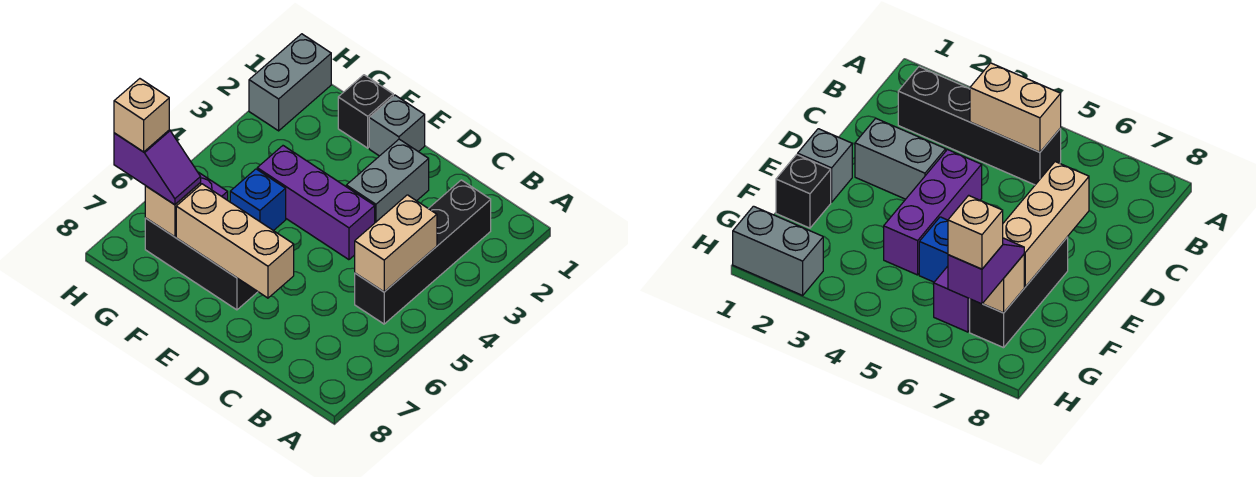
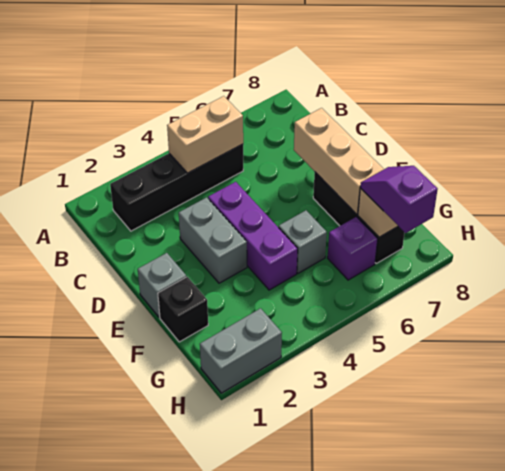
grey 1x2 brick [346,139,429,223] -> grey 1x2 brick turned to [179,197,247,283]
blue 1x1 brick [230,169,286,231] -> grey 1x1 brick [279,210,327,273]
tan 1x1 brick [114,79,169,152] -> none

